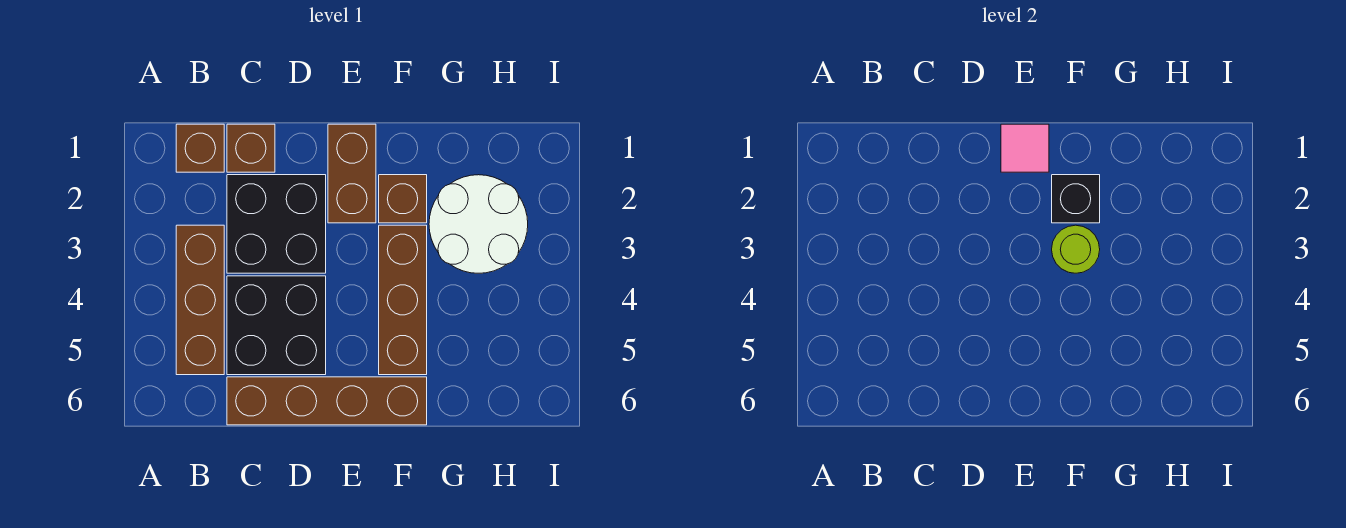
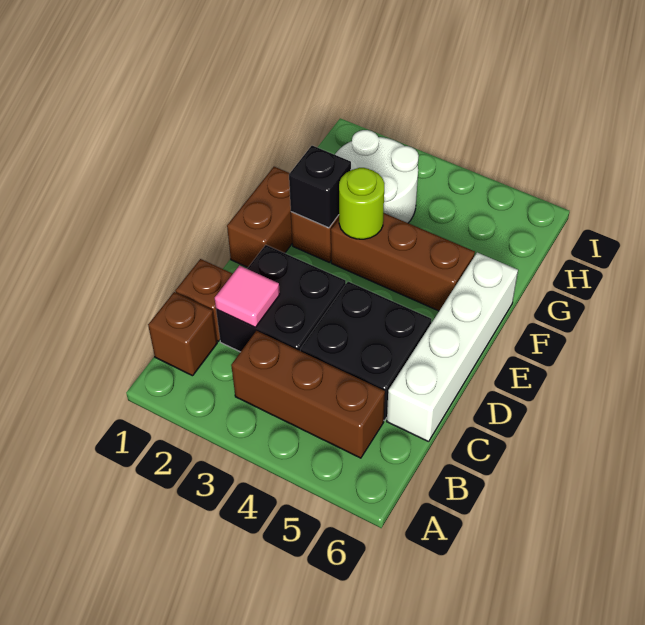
brown 1x4 brick [227,377,427,425] -> white 1x4 brick [387,253,518,442]
brown 1x2 brick [328,124,376,223] -> brown 1x2 brick turned to [227,167,292,267]
pink 1x1 tile [1001,124,1049,172] -> pink 1x1 tile moved to [215,266,280,327]

